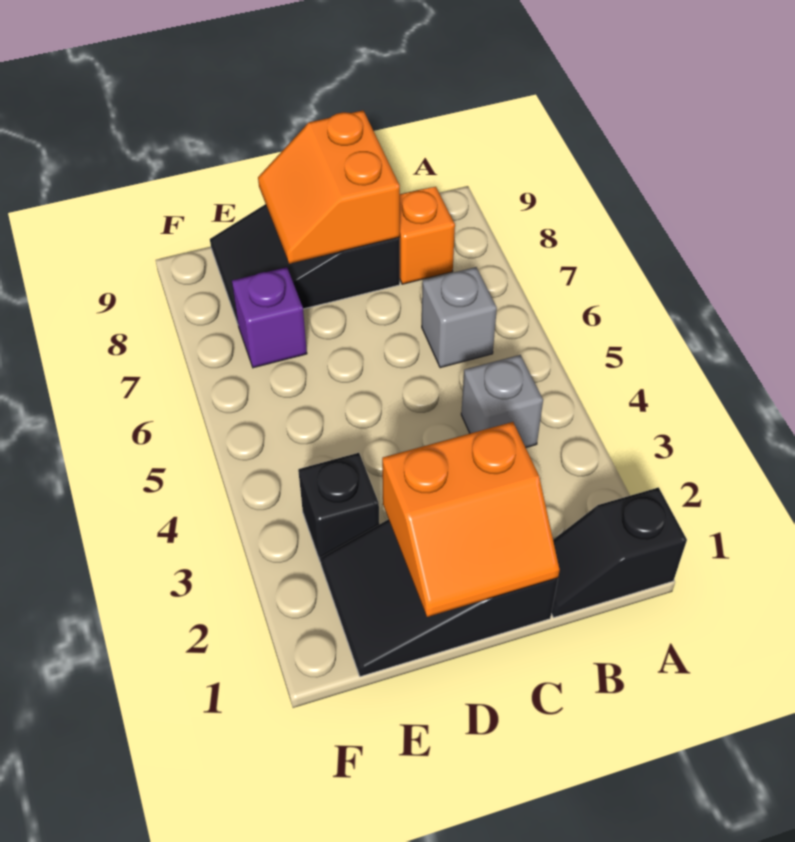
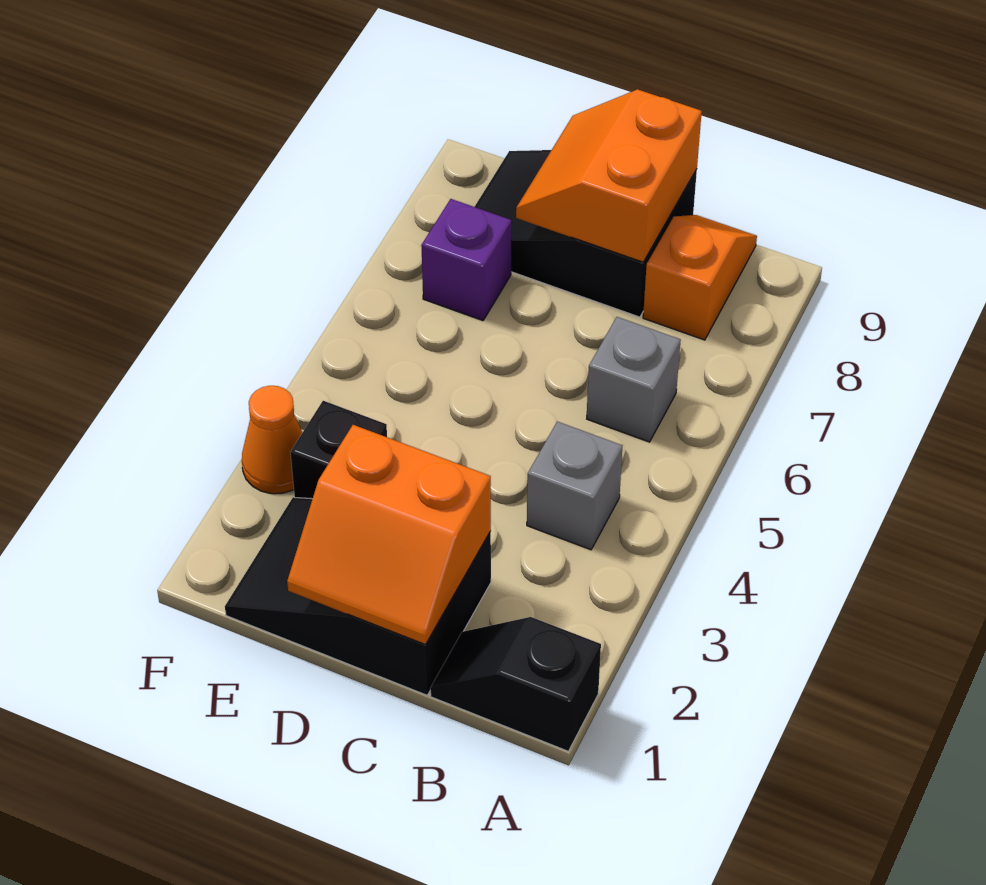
none -> orange 1x1 cone [242,386,302,494]

